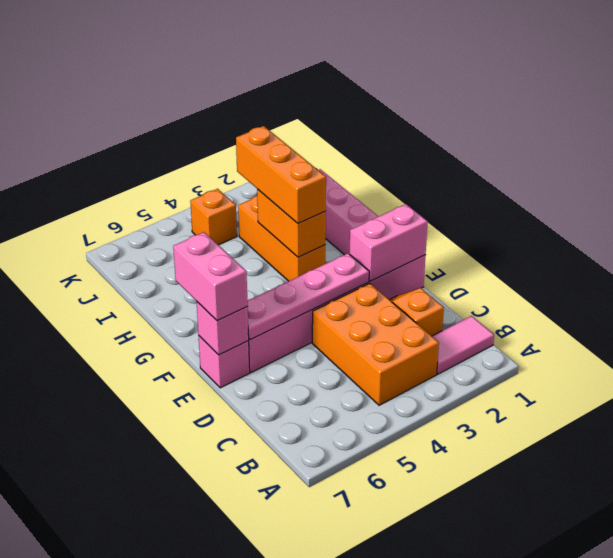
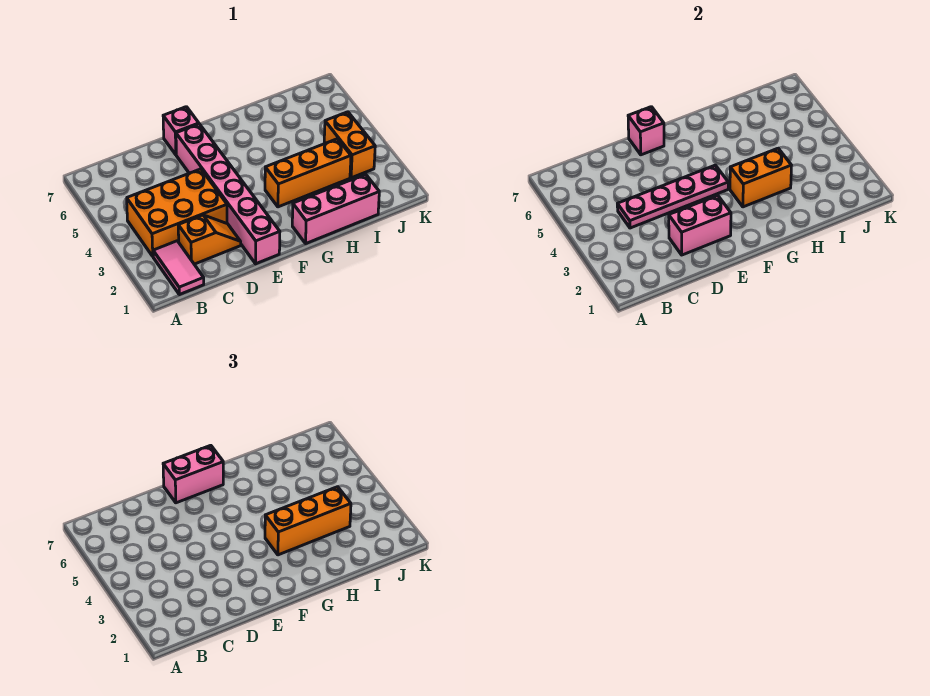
pink 1x2 brick [350,204,428,281] -> pink 1x2 brick turned to [669,195,731,255]
pink 1x4 plate [247,253,369,340] -> pink 1x4 plate turned to [617,165,728,228]
orange 1x1 brick [190,189,237,245] -> orange 1x2 brick [324,112,375,178]

